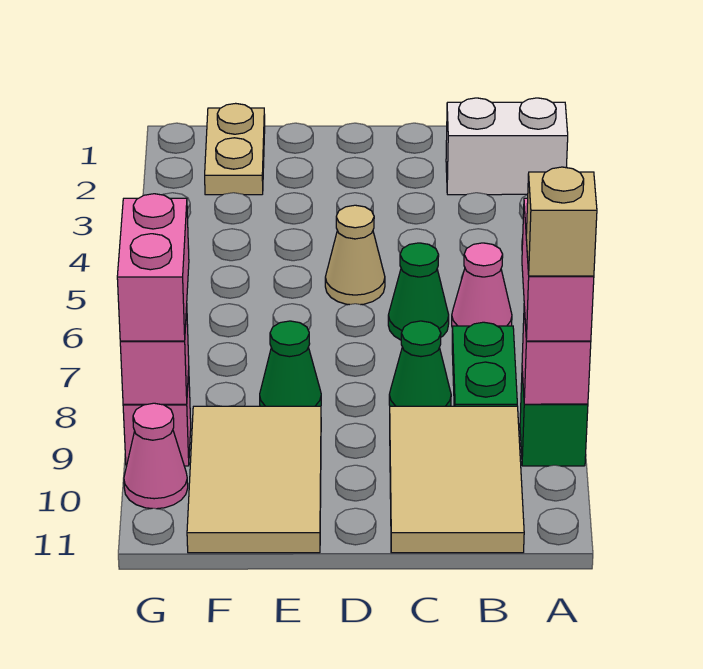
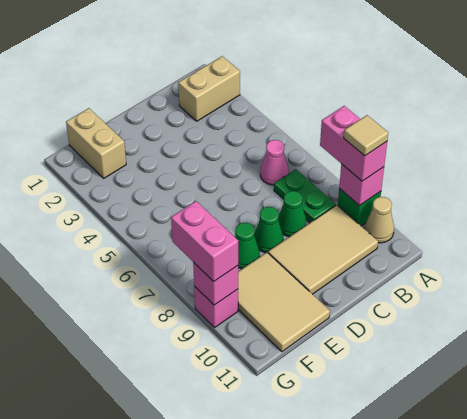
white 1x2 brick [446,98,568,195] -> tan 1x2 brick [178,56,240,121]
tan 1x1 brick [526,167,597,276] -> tan 1x1 tile [344,115,388,156]
tan 2x3 tile [390,406,524,553] -> tan 2x3 tile turned to [268,205,378,294]
green 1x1 cone [388,243,449,340] -> green 1x1 cone moved to [254,207,283,253]
tan 1x1 cone [325,205,385,305] -> tan 1x1 cone moved to [364,197,394,243]
tan 1x2 plate [205,103,265,195] -> tan 1x2 brick [66,108,126,178]
pink 1x1 cone [124,403,188,509] -> none

